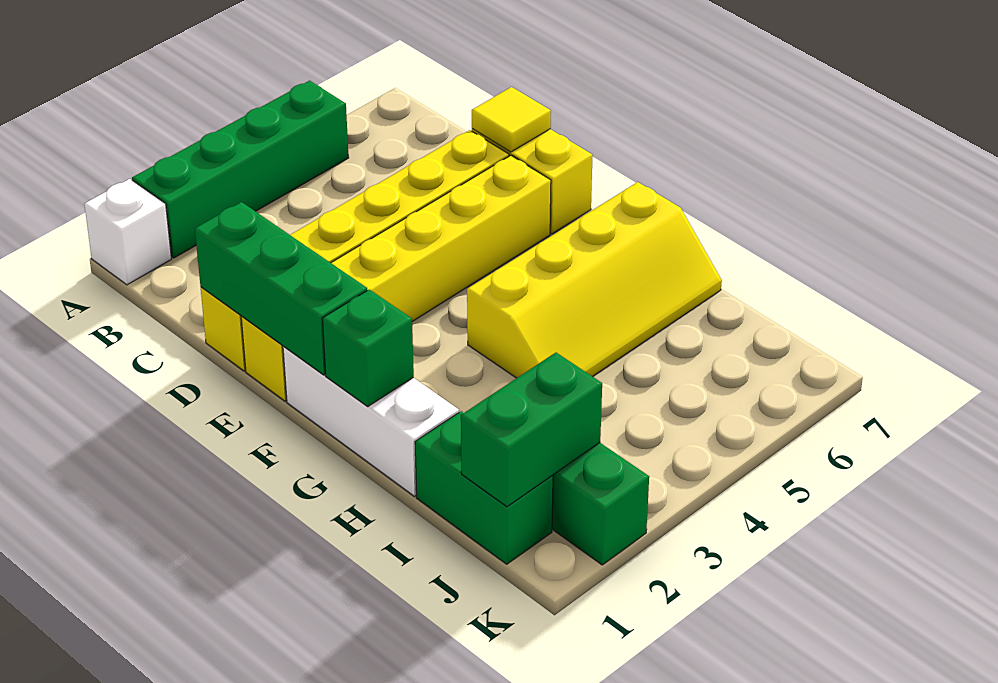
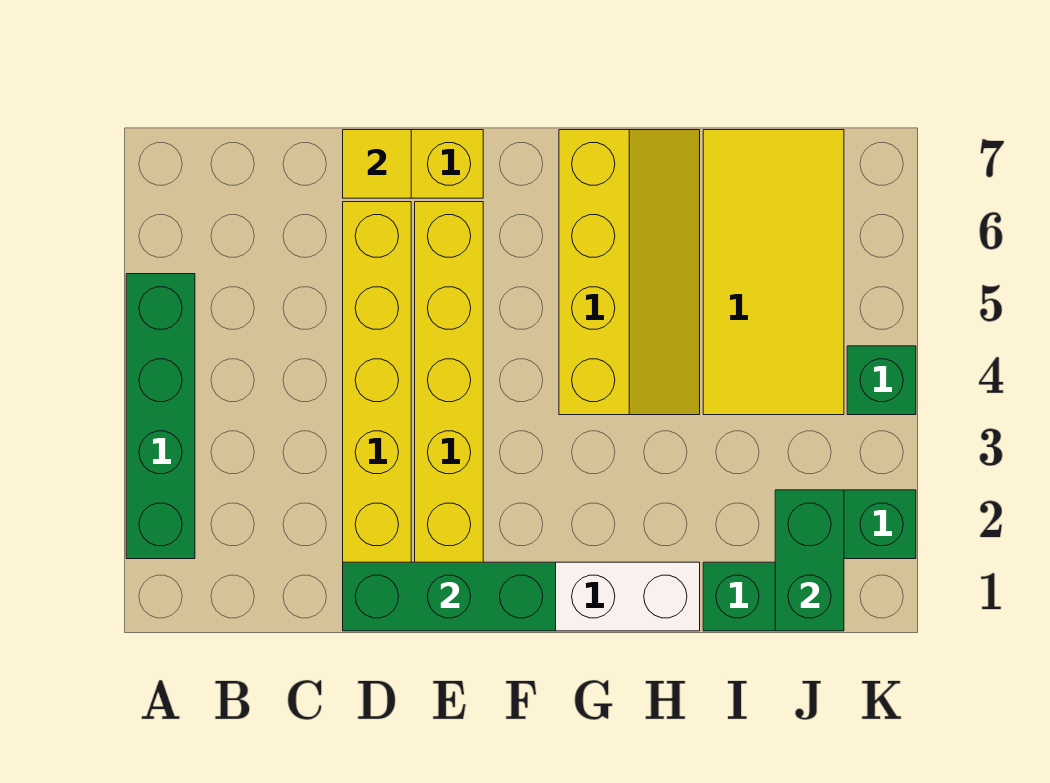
white 1x1 brick [84,179,171,285] -> none
green 1x1 brick [322,289,414,406] -> green 1x1 brick moved to [847,346,916,415]
none -> yellow 2x4 tile [703,130,844,415]

